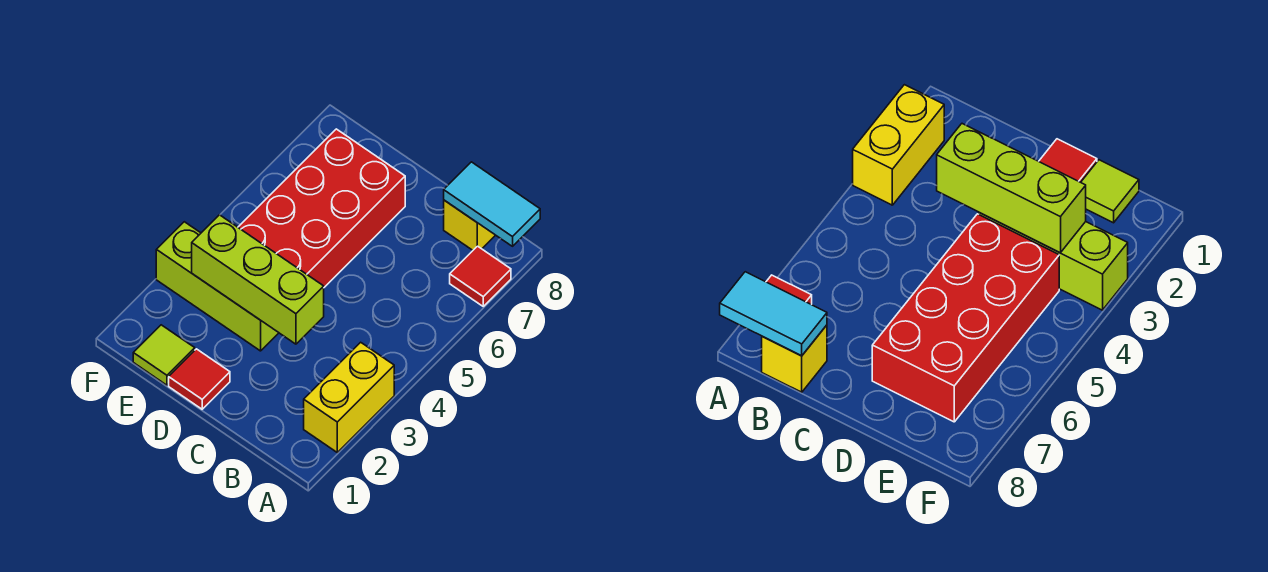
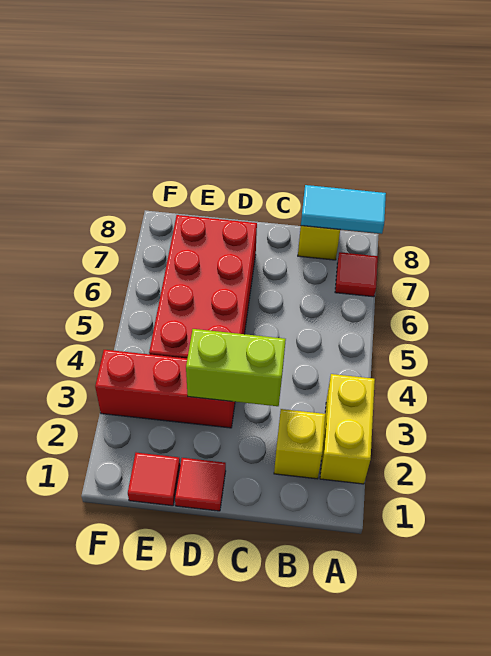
none -> yellow 1x1 brick [274,409,325,479]
lime 1x3 brick [192,215,324,344] -> lime 1x2 brick [186,329,286,406]
lime 1x3 brick [156,222,279,351] -> red 1x3 brick [95,350,235,428]
lime 1x1 tile [133,325,195,385] -> red 1x1 tile [128,453,180,506]

